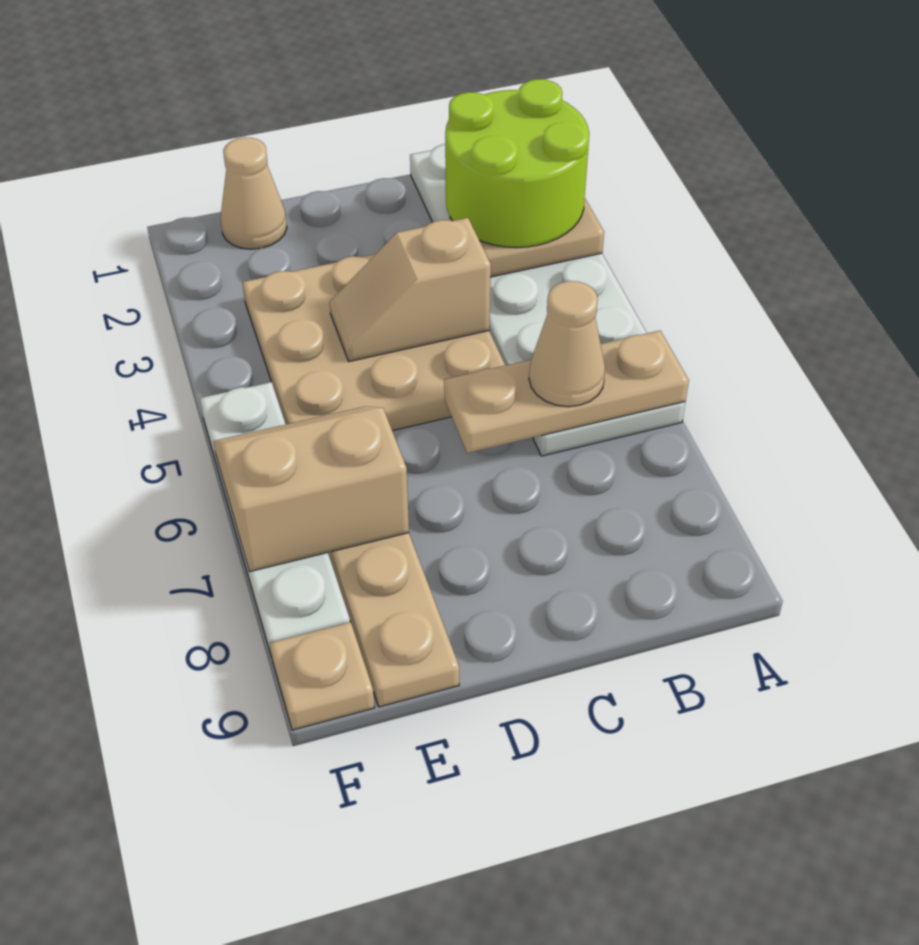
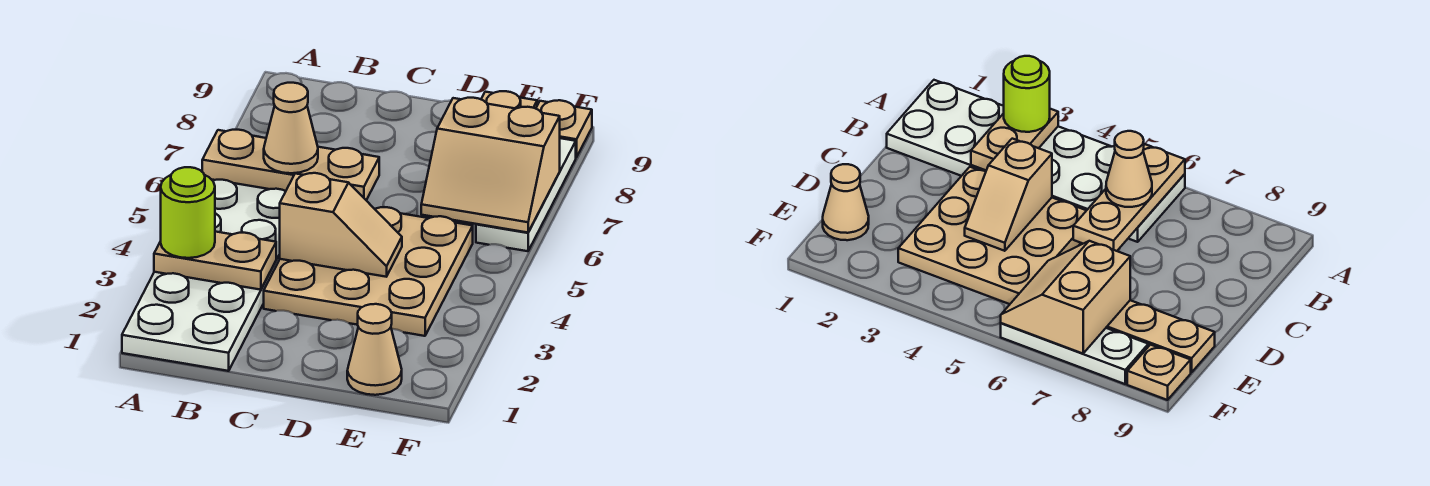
lime 2x2 round brick [445,79,589,248] -> lime 1x1 round brick [161,167,215,258]
white 1x4 plate [200,382,350,658] -> white 1x3 plate [476,138,576,251]

